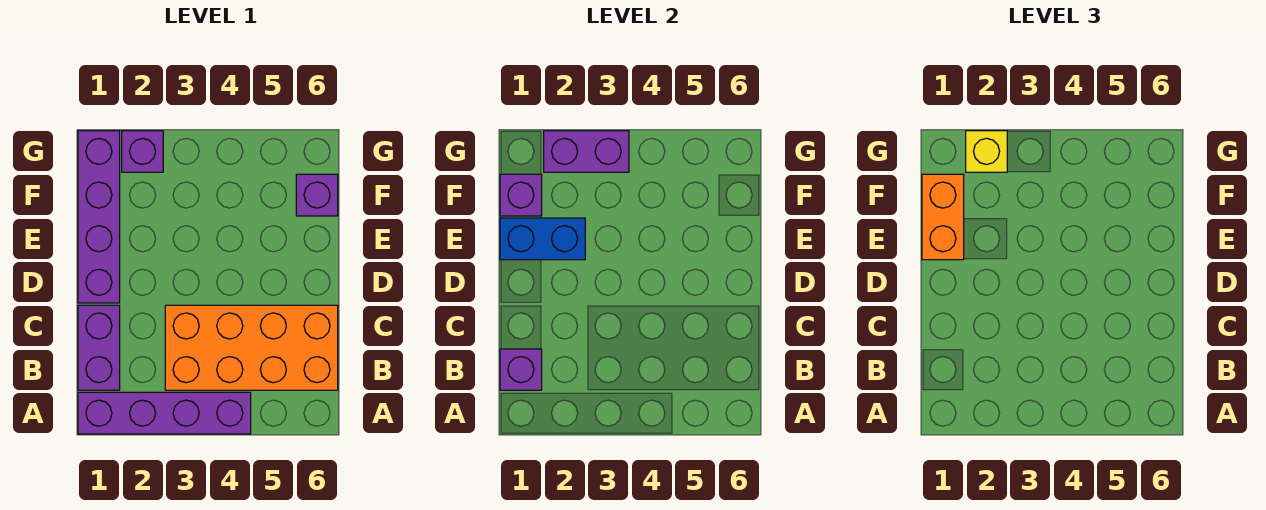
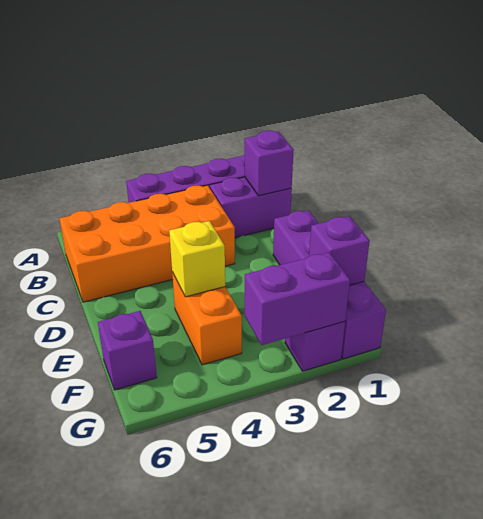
purple 1x2 brick [78,305,120,390] -> purple 1x2 brick turned to [210,177,292,238]
blue 1x2 brick [500,218,585,260] -> none
orange 1x2 brick [922,174,964,260] -> orange 1x2 brick moved to [172,272,242,365]
yellow 1x1 brick [966,131,1007,172] -> yellow 1x1 brick moved to [169,221,225,297]

